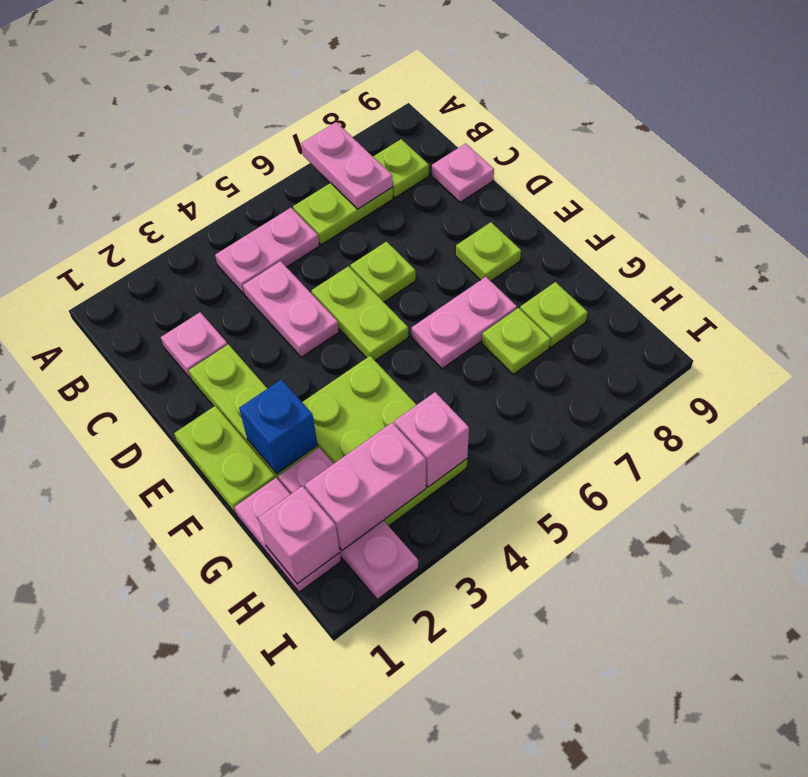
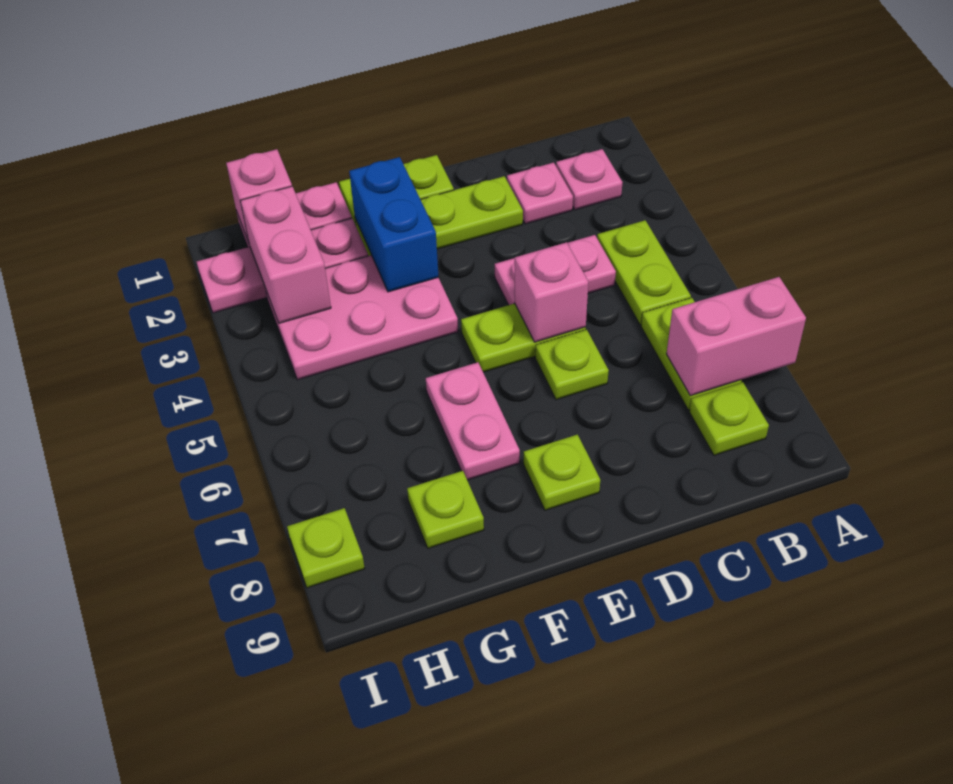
pink 1x2 plate [301,122,393,209] -> pink 1x2 brick [667,277,806,396]
pink 1x2 plate [215,208,319,294] -> lime 1x2 plate [597,220,691,325]
pink 1x1 plate [432,144,494,202] -> pink 1x1 plate moved to [556,149,623,210]
blue 1x1 brick [239,379,318,474] -> blue 1x2 brick [349,157,439,292]
lime 2x3 plate [302,356,467,526] -> pink 2x3 plate [265,255,458,380]
lime 1x1 plate [482,308,550,374] -> lime 1x1 plate moved to [287,508,365,588]
pink 1x1 brick [394,392,469,487] -> pink 1x1 brick moved to [515,242,588,342]

